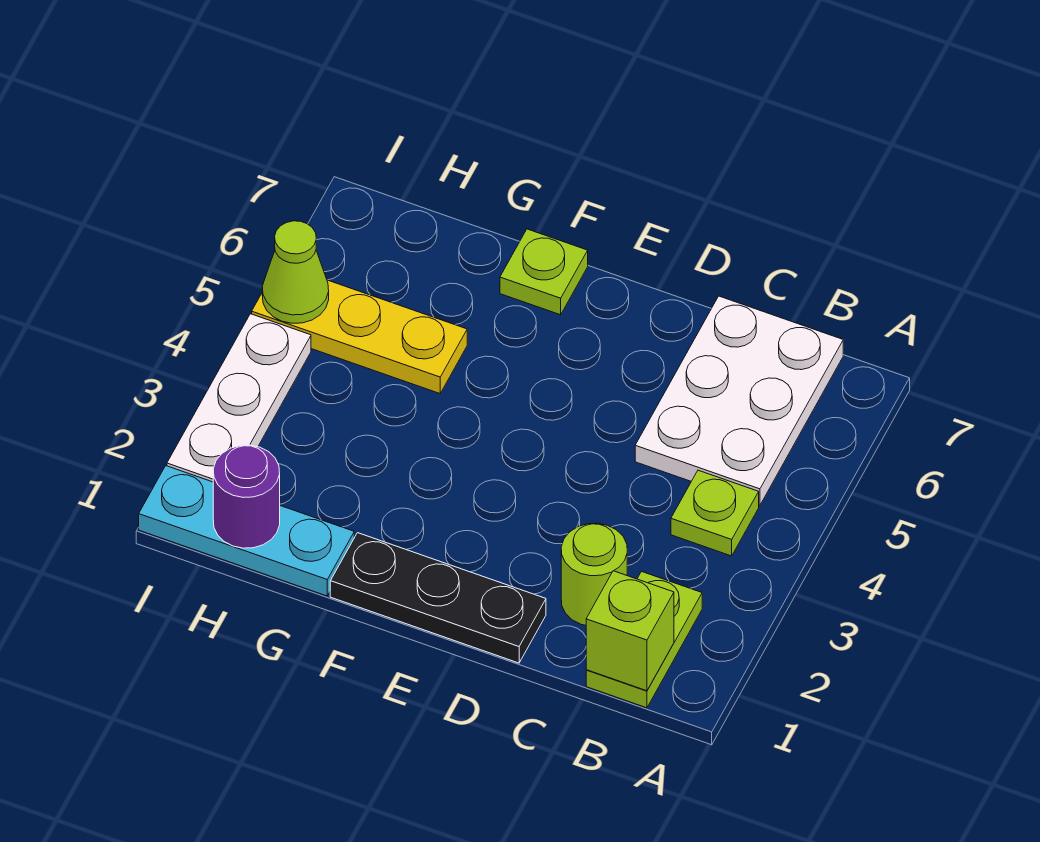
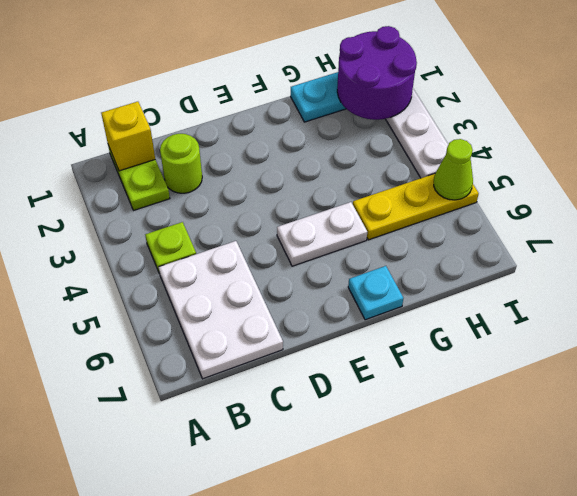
lime 1x1 brick [586,571,674,691] -> yellow 1x1 brick [101,102,155,171]
black 1x3 plate [330,533,546,663] -> none
none -> white 1x2 plate [277,202,367,266]
lime 1x1 plate [500,229,588,315] -> cyan 1x1 plate [348,266,403,320]
purple 1x1 round brick [213,445,280,548] -> purple 2x2 round brick [337,26,417,120]

